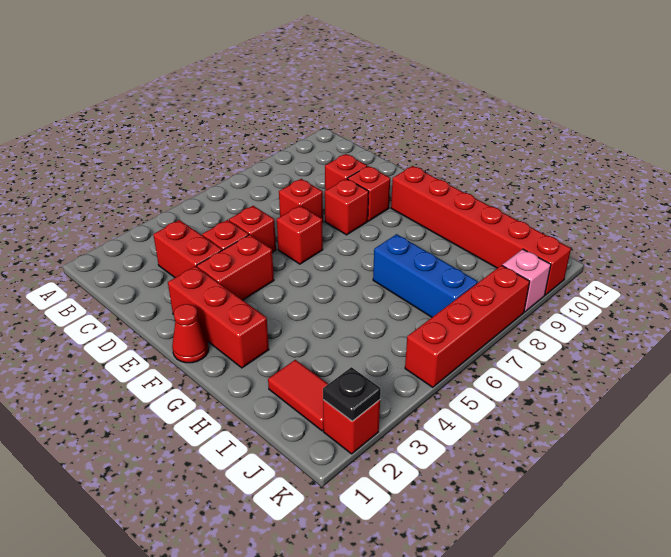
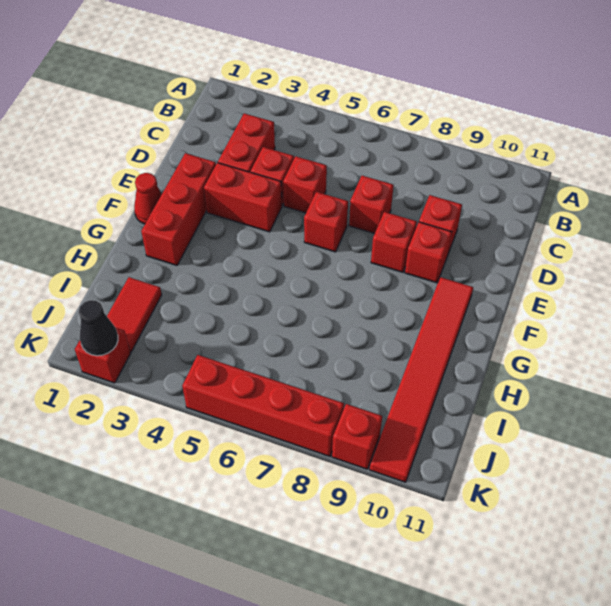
red 1x6 brick [391,166,571,295] -> red 1x6 tile [370,277,473,482]
blue 1x3 brick [373,234,478,317] -> none
black 1x1 plate [323,367,381,421] -> black 1x1 cone [79,300,118,356]
pink 1x1 brick [502,249,551,312] -> red 1x1 brick [332,404,382,469]

